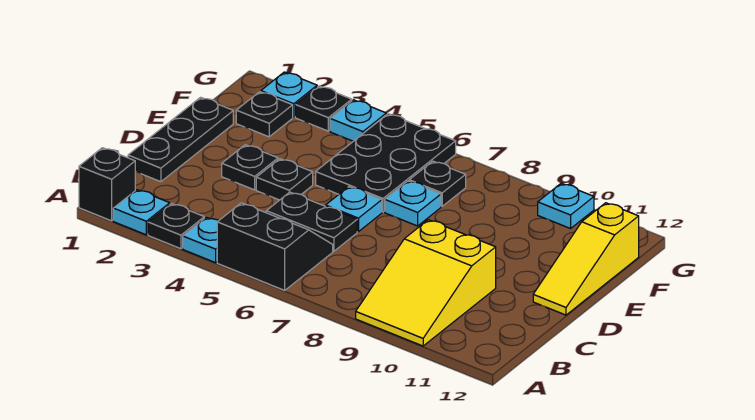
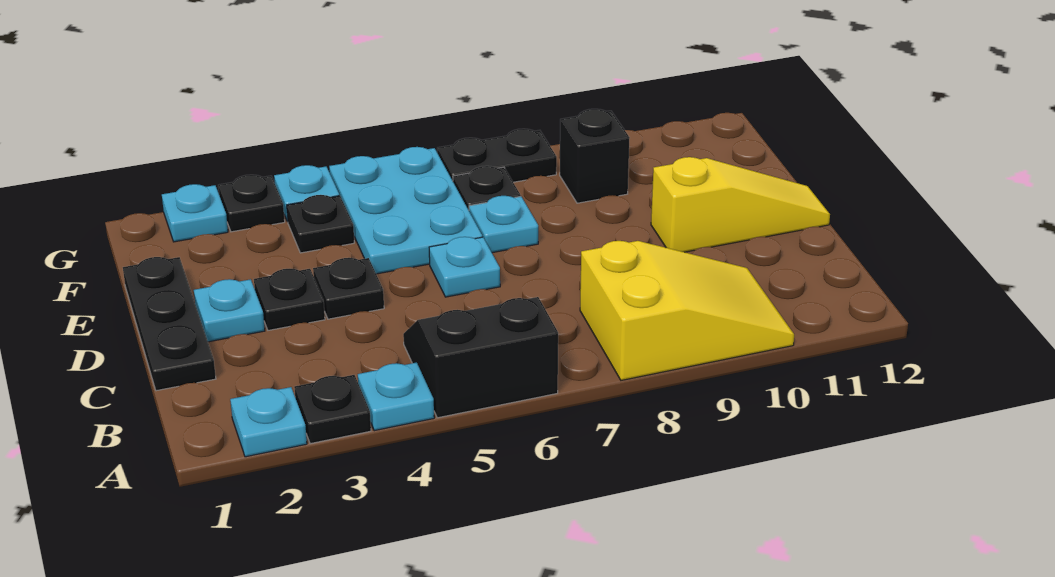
black 1x1 brick [79,148,135,221] -> black 1x1 brick moved to [560,109,630,203]
yellow 2x3 slope [356,220,496,346] -> yellow 2x3 slope turned to [580,241,794,380]
black 1x2 plate [266,192,357,251] -> black 1x2 plate moved to [437,129,557,182]
yellow 1x3 slope [533,203,639,315] -> yellow 1x3 slope turned to [651,157,830,252]
black 2x3 plate [316,114,456,212] -> cyan 2x3 plate [329,147,482,274]
black 1x1 plate [236,92,293,137] -> black 1x1 plate moved to [287,195,354,253]
cyan 1x1 plate [538,183,594,229] -> cyan 1x1 plate moved to [194,279,265,342]

